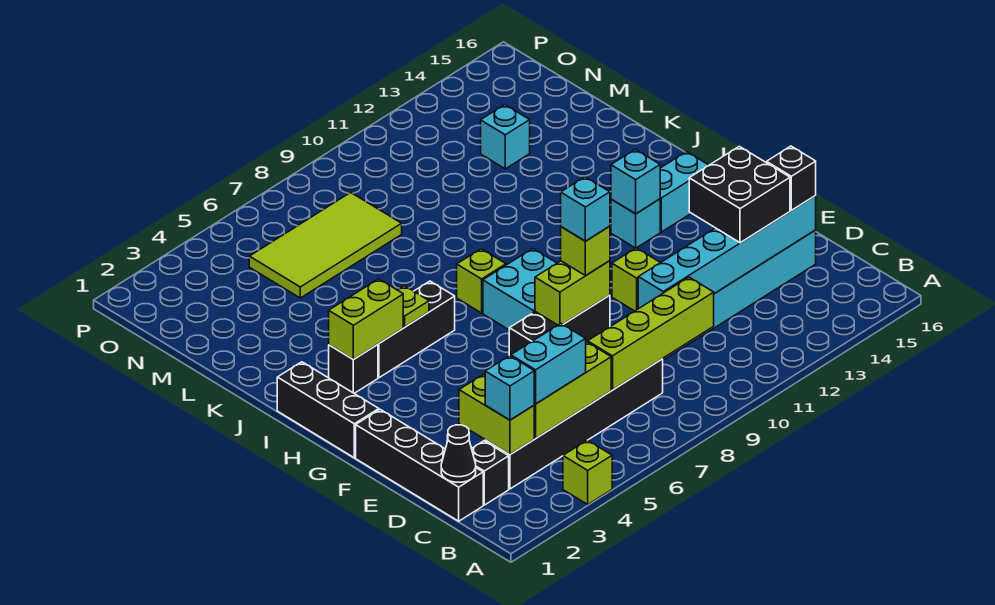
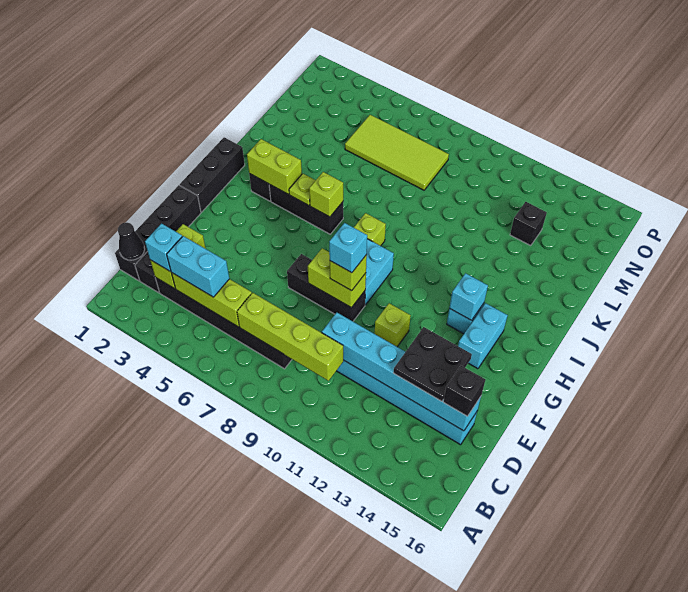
lime 1x1 brick [563,440,612,504] -> lime 1x1 brick moved to [309,172,343,217]
black 2x2 brick [689,146,790,243] -> black 2x2 plate [394,327,472,401]
cyan 1x2 brick [660,152,709,232] -> cyan 1x2 brick turned to [458,303,508,369]
cyan 1x1 brick [481,105,530,169] -> black 1x1 brick [510,202,547,246]

